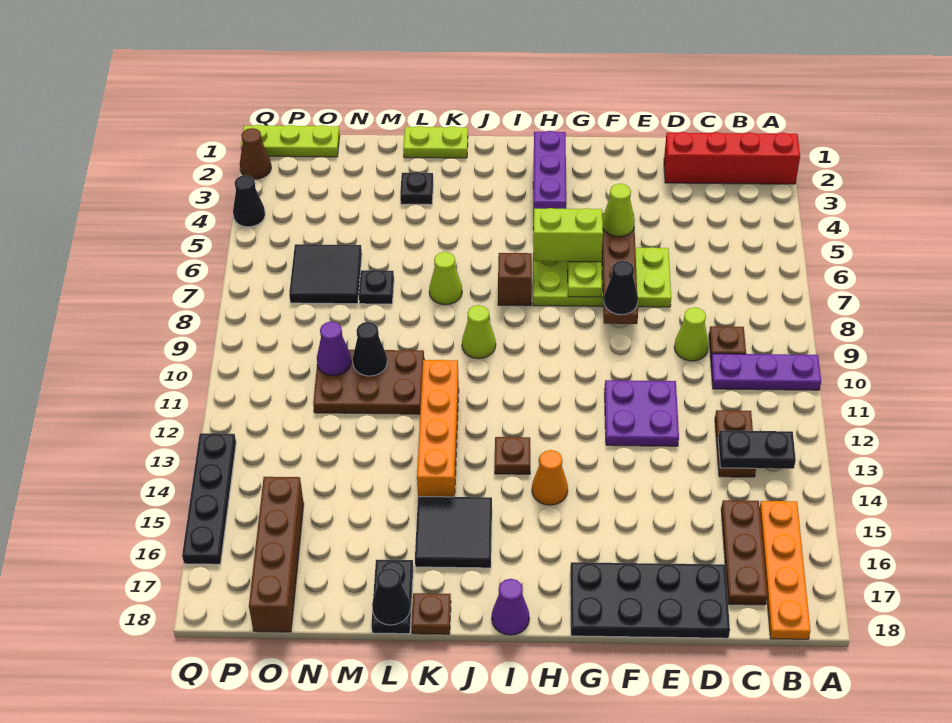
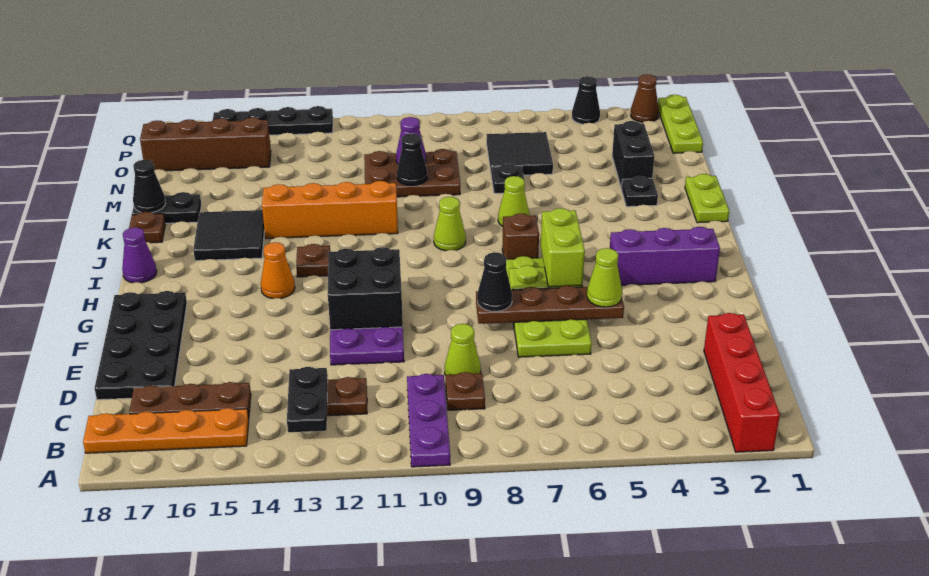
none -> black 2x2 brick [328,247,403,330]
brown 2x3 plate [313,350,424,414] -> brown 2x3 plate turned to [364,149,460,197]
none -> black 1x2 brick [612,121,654,189]

